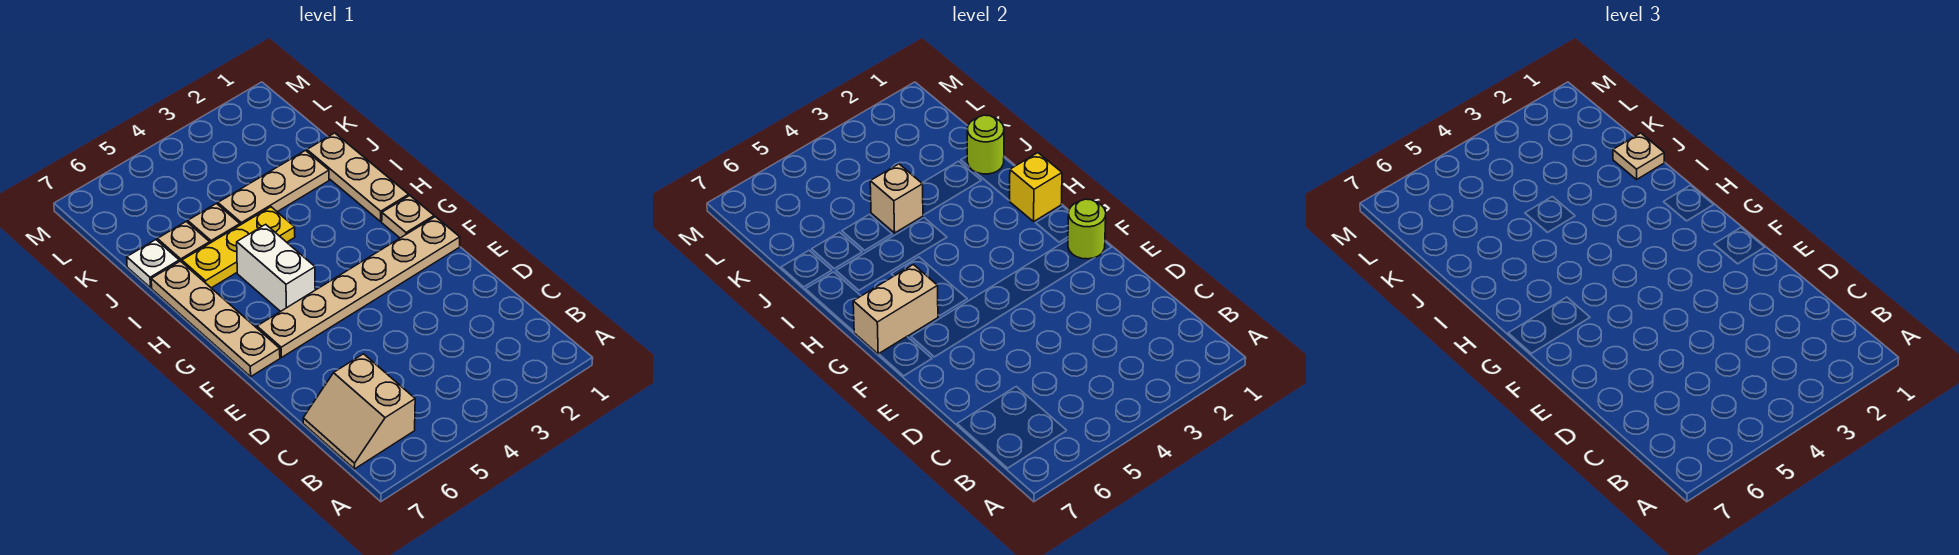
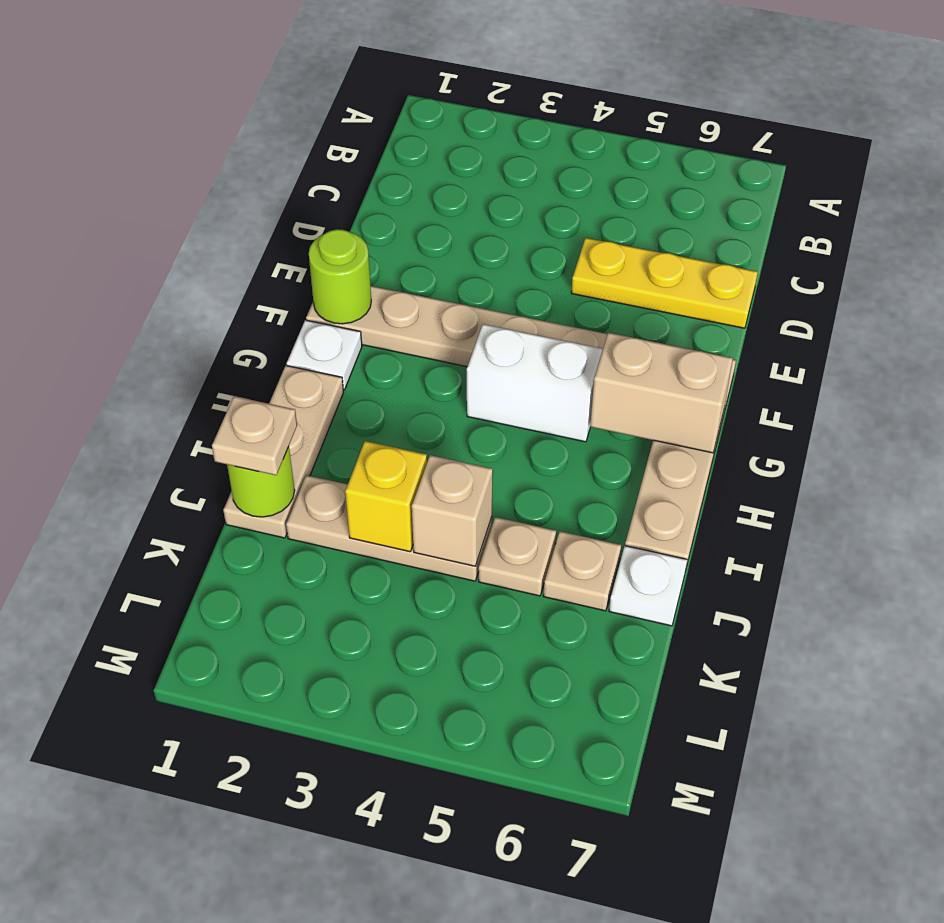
tan 2x2 slope [303,354,415,469] -> none
tan 1x1 plate [382,196,434,238] -> white 1x1 plate [287,320,362,390]
white 1x2 brick [237,224,315,312] -> white 1x2 brick turned to [467,324,603,442]
yellow 1x1 brick [1010,153,1062,221] -> yellow 1x1 brick moved to [345,441,427,552]
yellow 1x3 plate [182,207,295,288] -> yellow 1x3 plate moved to [571,238,758,328]

